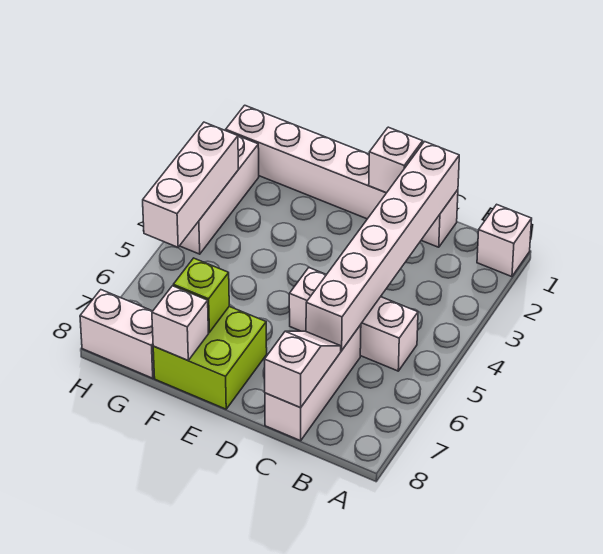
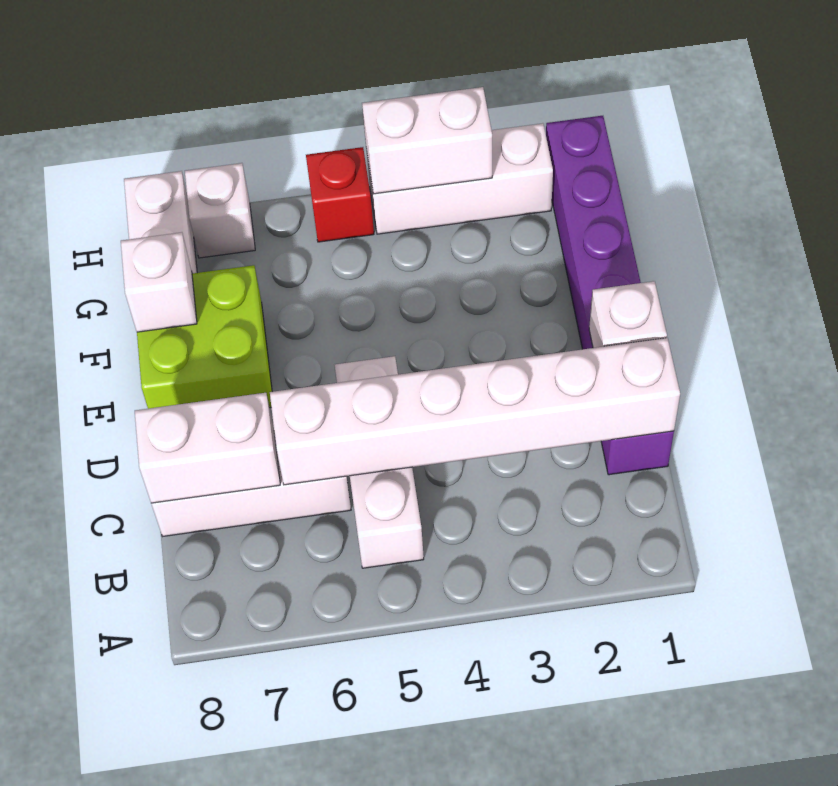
white 1x1 brick [477,204,532,277] -> white 1x1 brick moved to [185,163,255,258]
white 1x6 brick [226,105,458,247] -> purple 1x6 brick [546,116,674,475]
white 1x2 slope [264,331,341,408] -> white 1x2 brick [135,393,280,503]
lime 1x1 brick [173,258,229,332] -> none
white 1x3 brick [143,122,238,247] -> white 1x2 brick [362,87,492,194]
none -> red 1x1 brick [306,147,374,242]

